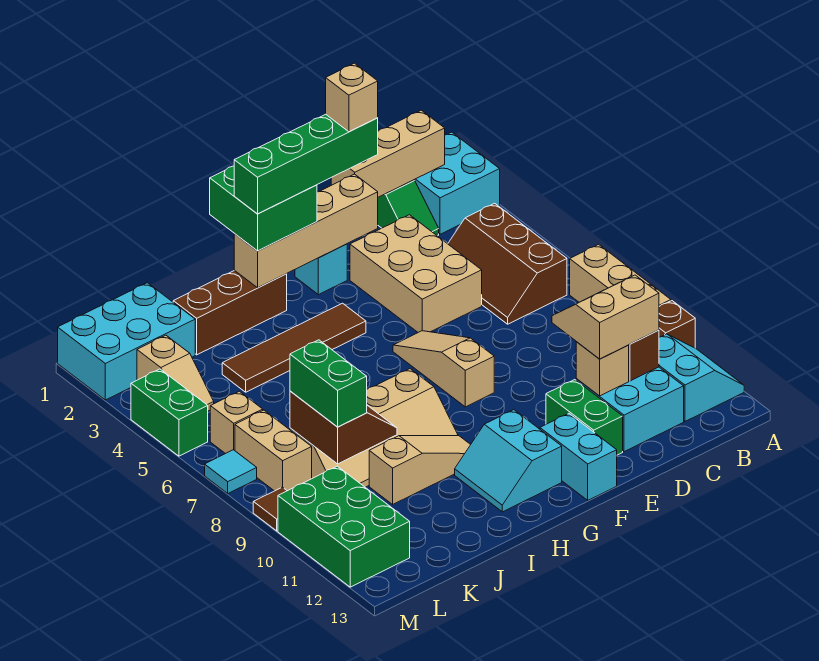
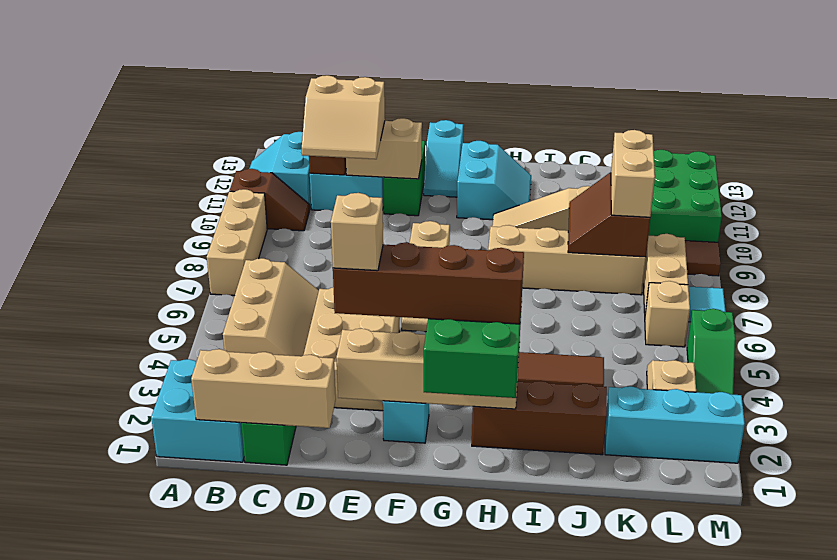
brown 2x3 slope [448,203,567,324] -> tan 2x3 slope [223,258,319,356]
tan 1x1 brick [576,342,629,396] -> tan 1x2 brick [346,118,422,179]
green 1x4 brick [234,114,378,214] -> brown 1x4 brick [333,243,524,324]
cyan 1x2 brick [540,413,617,500] -> cyan 1x2 slope [424,120,463,197]
cyan 2x3 brick [58,283,195,400] -> cyan 1x3 brick [605,386,745,463]
green 1x2 brick [290,340,367,427] -> tan 1x2 brick [611,130,655,217]
green 1x2 brick [131,369,208,456] -> green 1x2 slope [687,309,735,395]

